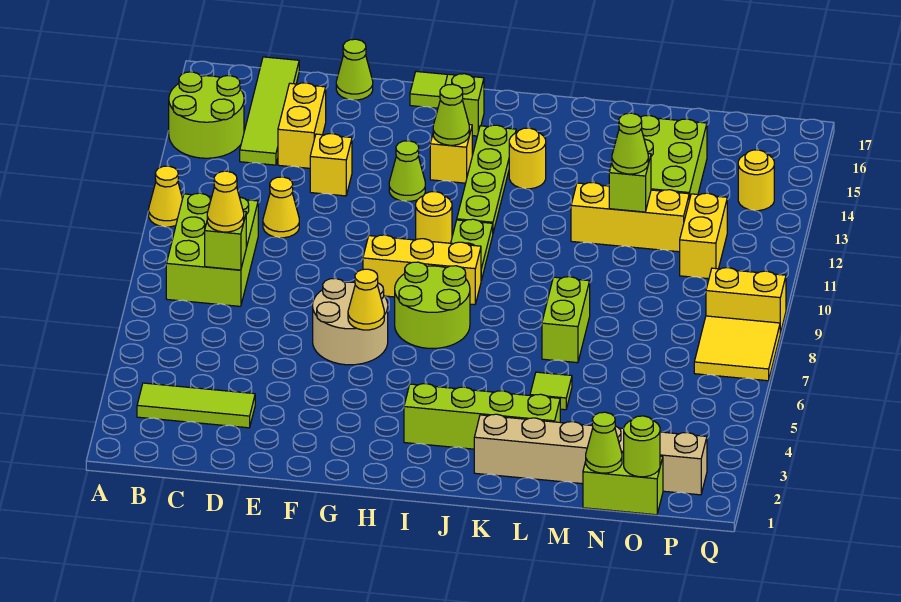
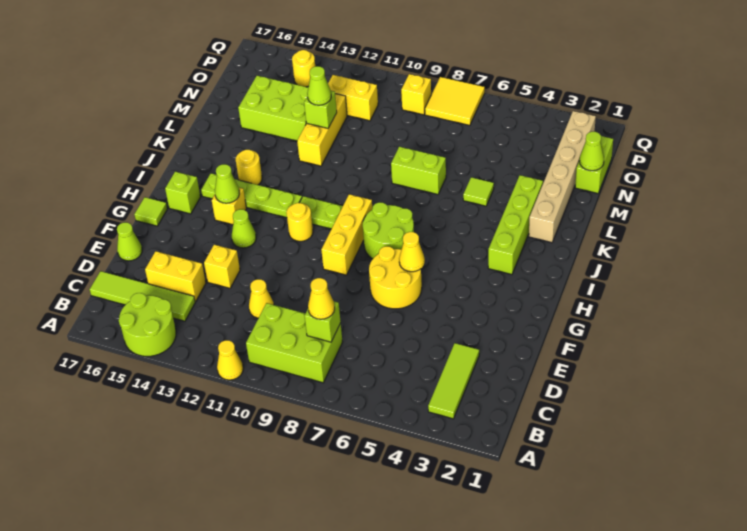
tan 2x2 round brick [313,278,388,365] -> yellow 2x2 round brick [369,246,422,309]
lime 1x1 round brick [623,416,660,477] -> none
yellow 1x2 brick [706,268,786,333] -> yellow 1x1 brick [401,74,431,115]

